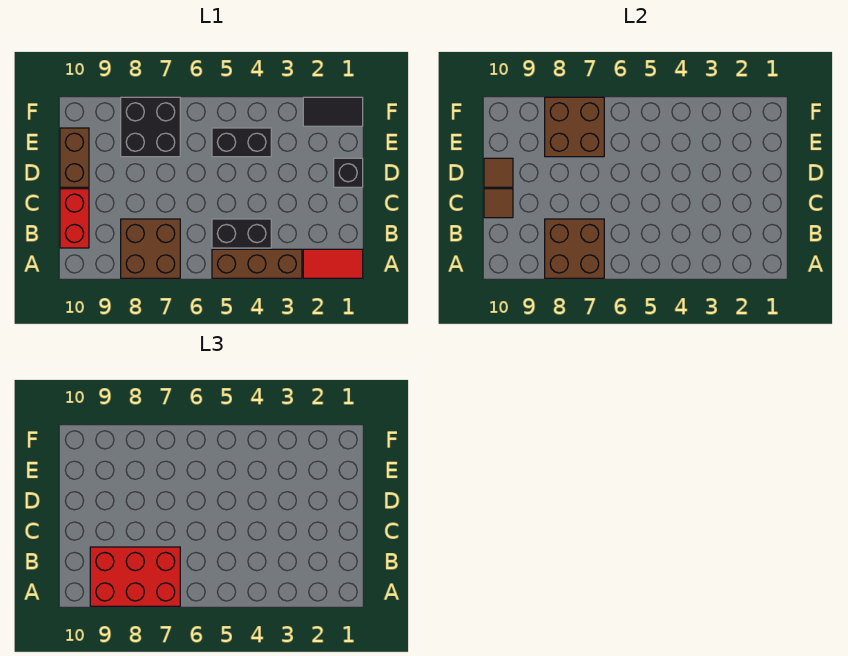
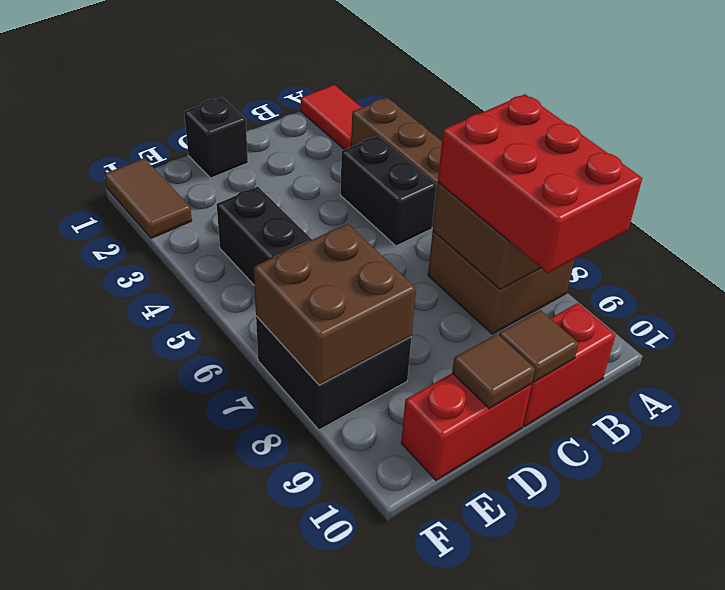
brown 1x2 brick [60,128,89,187] -> red 1x2 brick [401,373,532,480]
black 1x2 tile [303,97,363,126] -> brown 1x2 tile [104,158,192,238]

